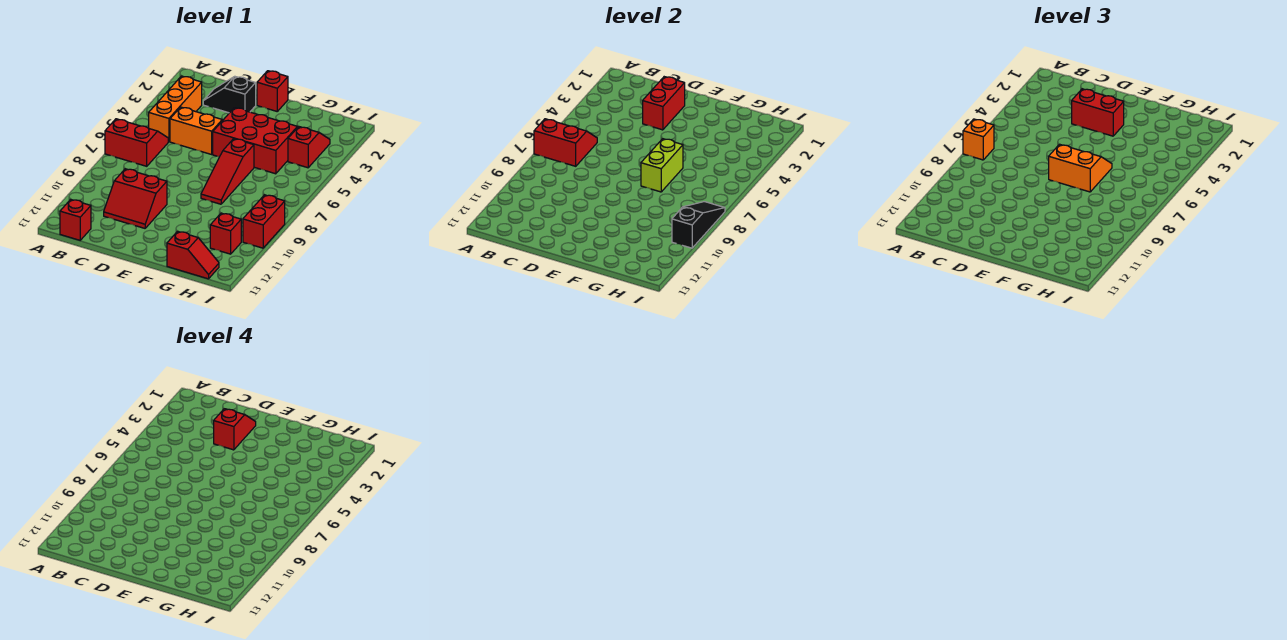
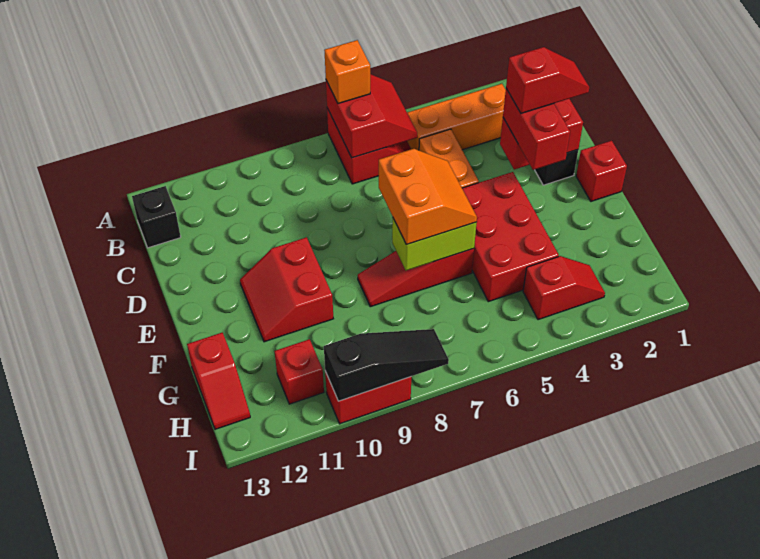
red 1x1 brick [60,199,91,240] -> black 1x1 brick [132,186,181,248]
red 2x2 slope [104,169,167,228] -> red 2x2 slope moved to [240,237,333,342]

